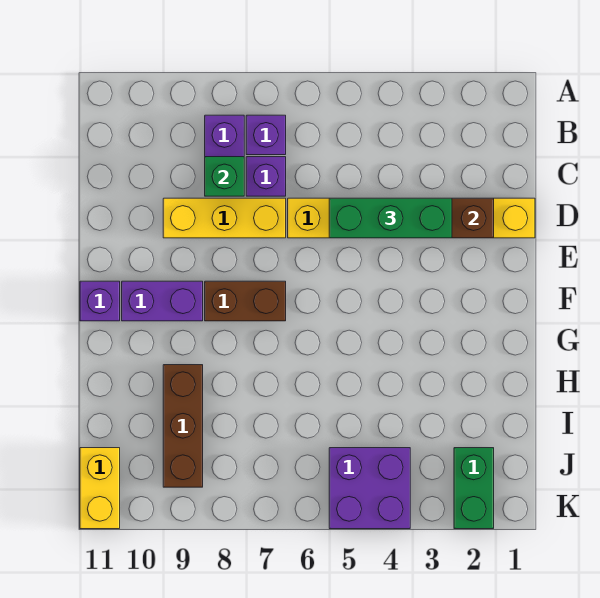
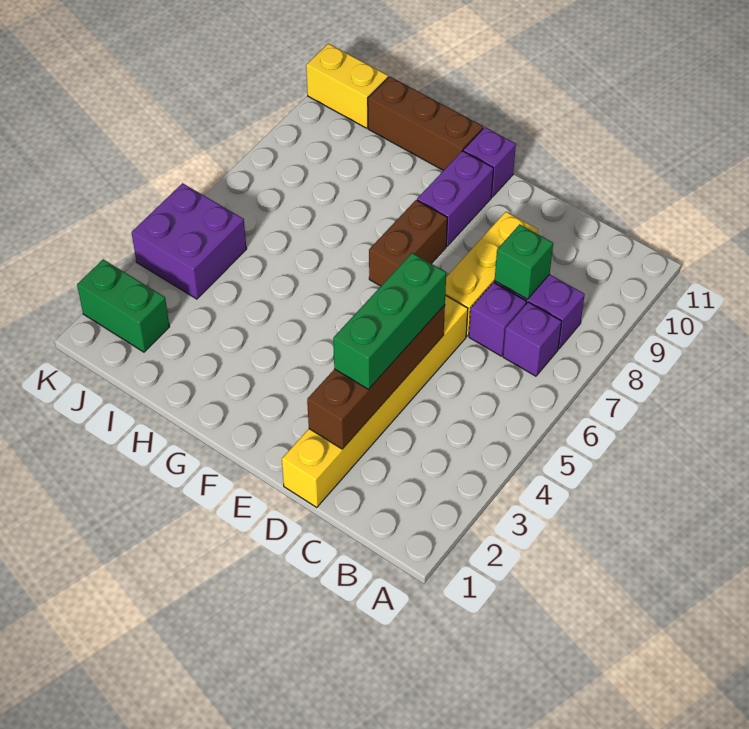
brown 1x3 brick [163,365,203,487] -> brown 1x3 brick moved to [368,76,483,171]

